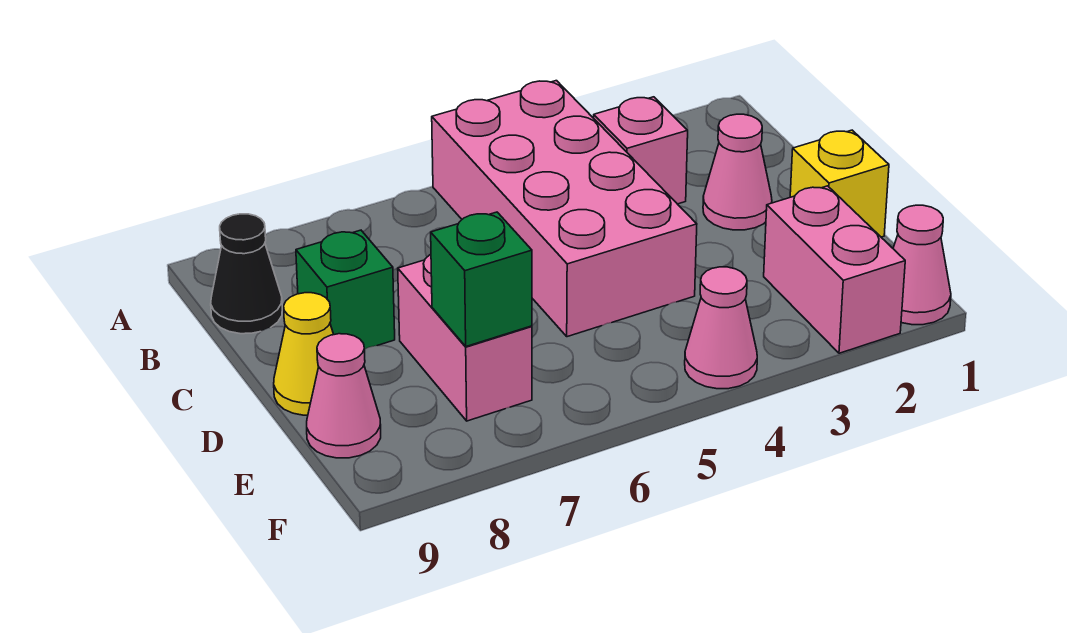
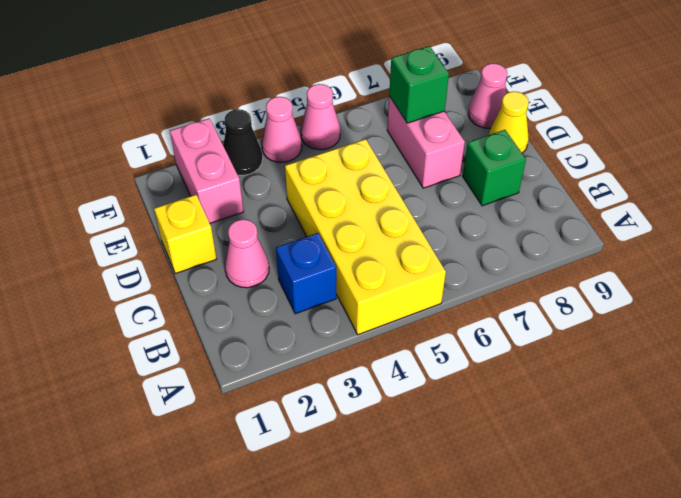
pink 2x4 brick [432,81,697,337] -> yellow 2x4 brick [285,139,446,335]
pink 1x1 brick [594,97,688,204] -> blue 1x1 brick [276,233,336,314]
black 1x1 cone [211,214,282,334] -> black 1x1 cone moved to [223,109,263,175]
pink 1x1 cone [893,205,951,325] -> pink 1x1 cone moved to [301,84,340,150]

